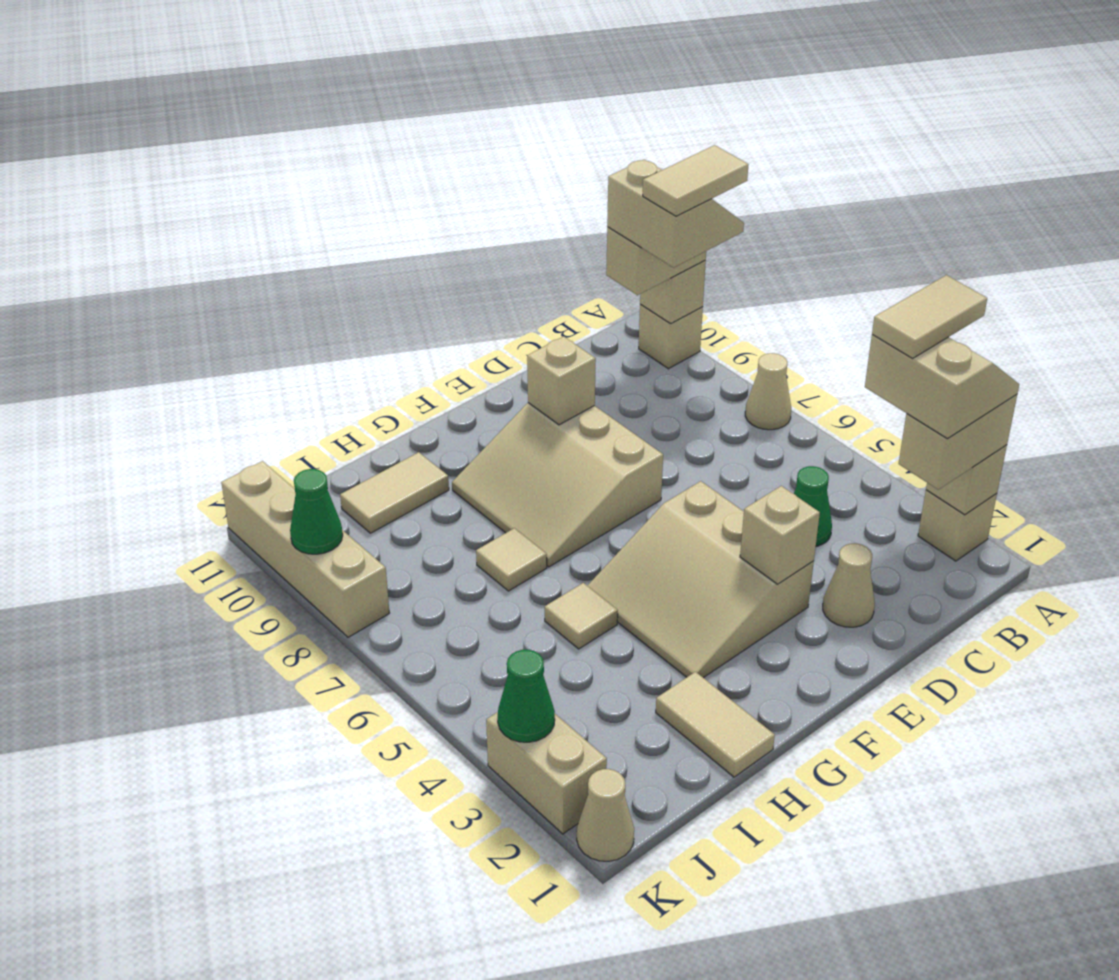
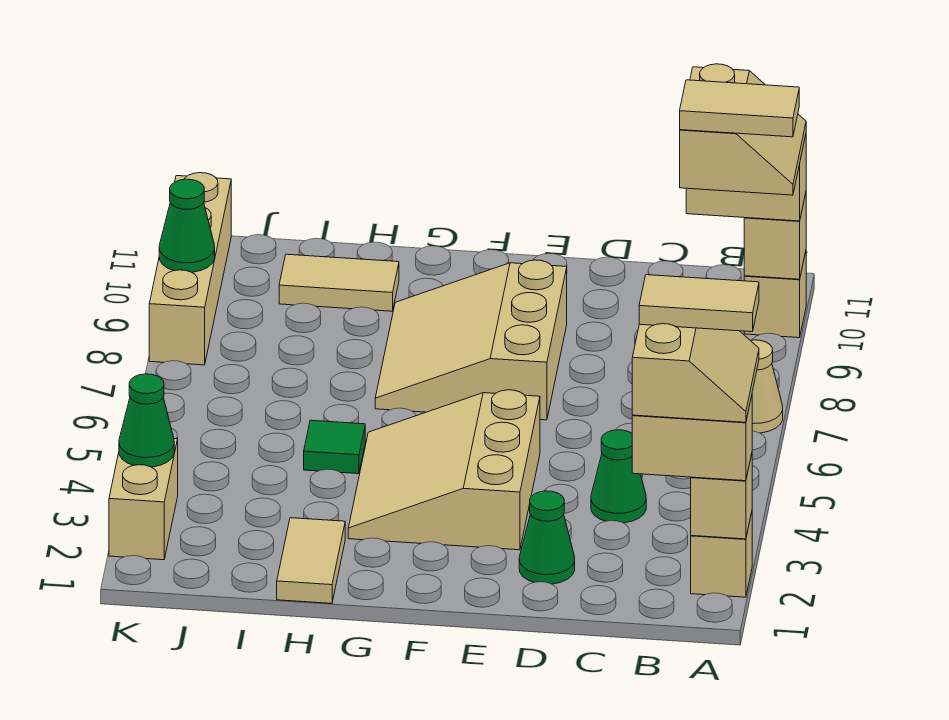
tan 1x1 cone [823,543,875,627] -> green 1x1 cone [519,491,575,584]
tan 1x1 brick [740,486,820,584] -> none
tan 1x1 brick [527,336,596,425] -> none
tan 1x1 tile [545,583,618,649] -> green 1x1 tile [304,420,365,474]
tan 1x1 tile [476,528,547,591] -> none
tan 1x1 cone [577,769,634,861] -> none

